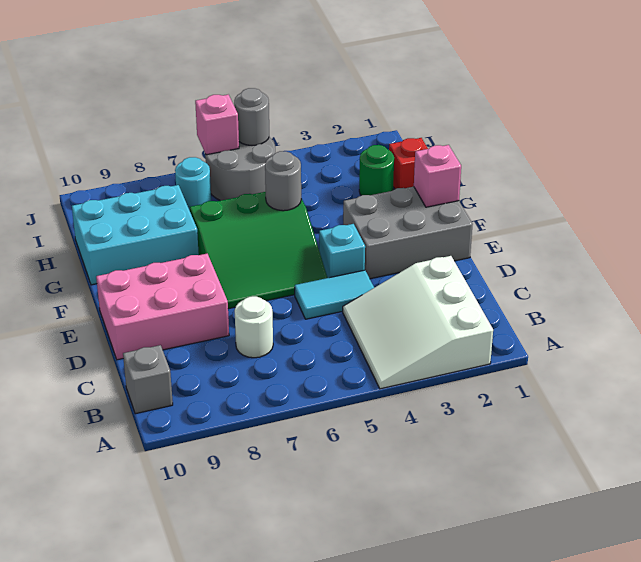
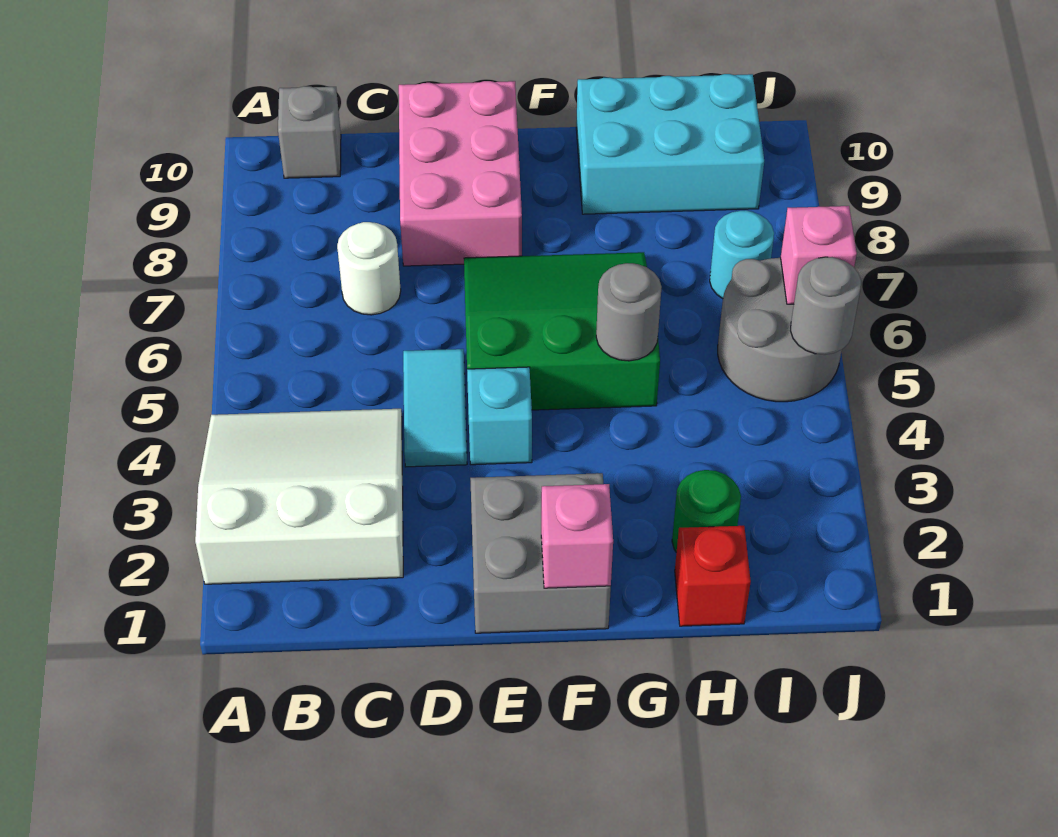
grey 2x3 brick [343,187,473,279] -> grey 2x2 brick [470,473,611,633]
green 3x3 slope [190,192,327,309] -> green 3x3 slope turned to [464,252,660,410]
cyan 2x3 brick [72,185,199,285] -> cyan 2x3 brick turned to [576,74,764,214]

